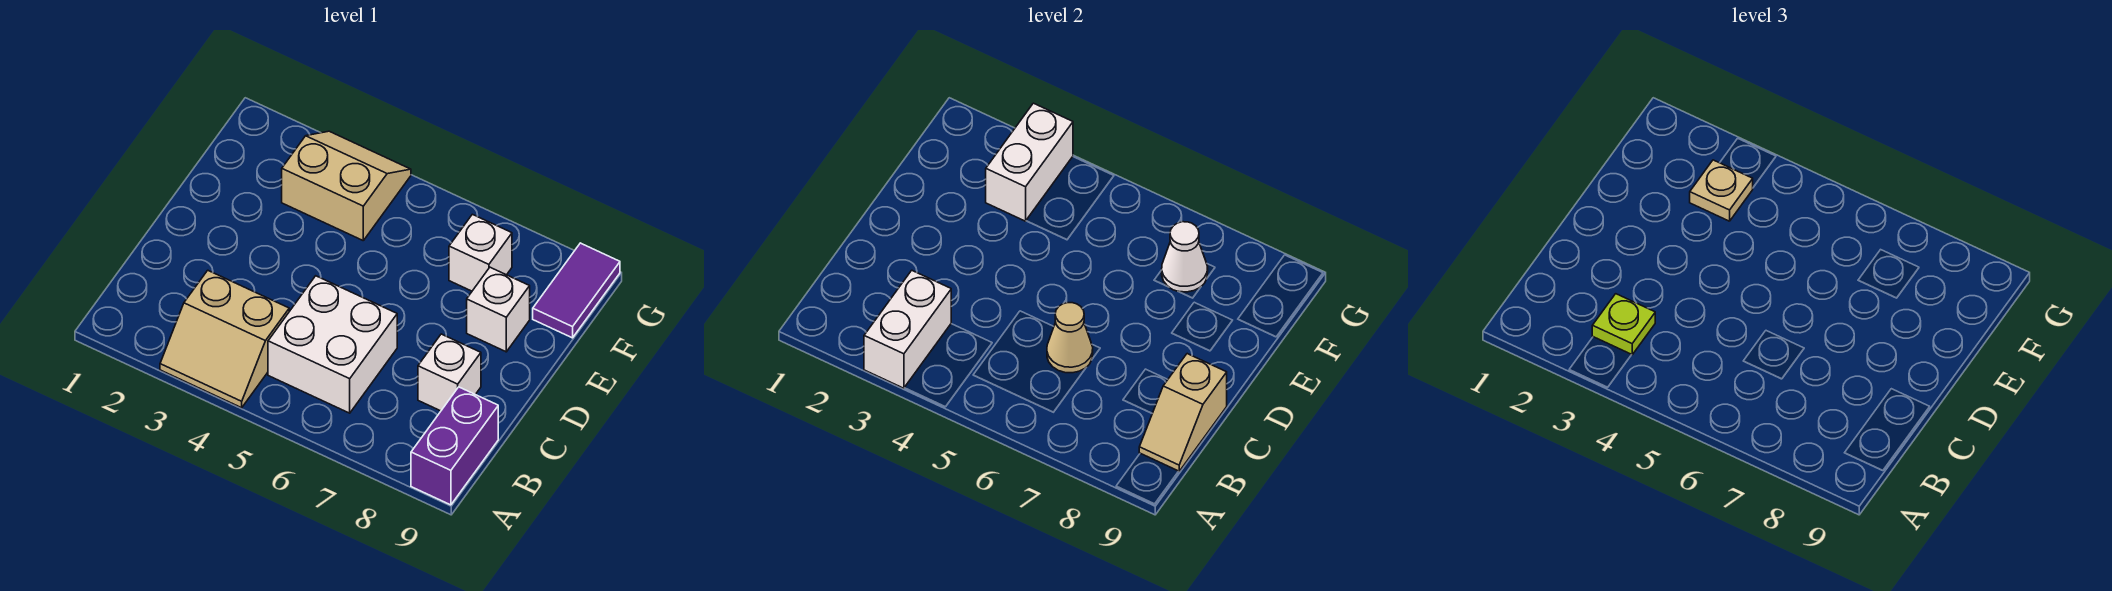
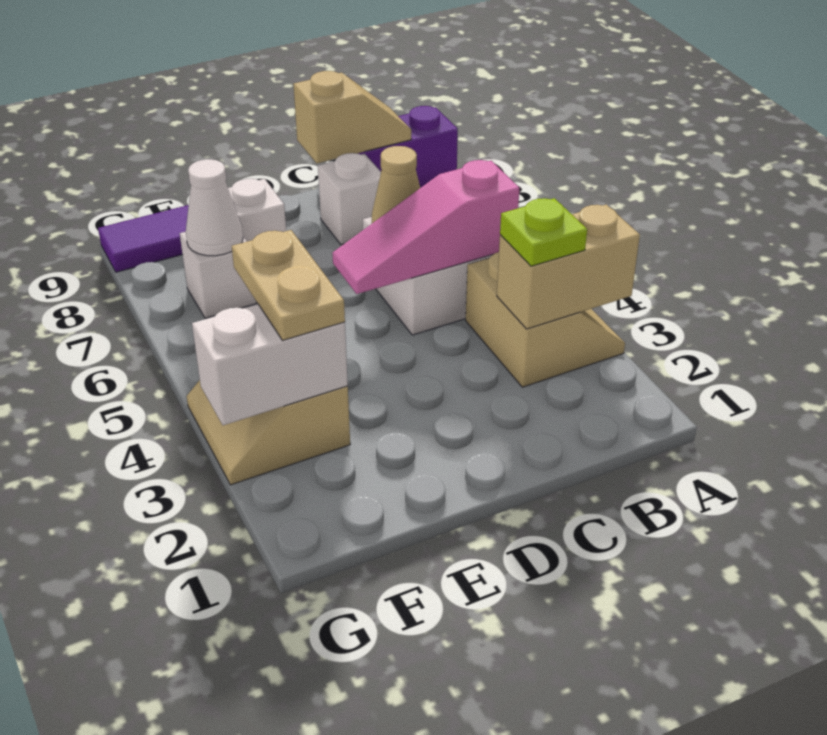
white 1x2 brick [864,270,951,388] -> tan 1x2 brick [497,204,640,329]
none -> pink 1x3 slope [332,160,519,294]
tan 1x1 plate [1690,160,1753,221] -> tan 1x2 plate [232,230,345,341]

